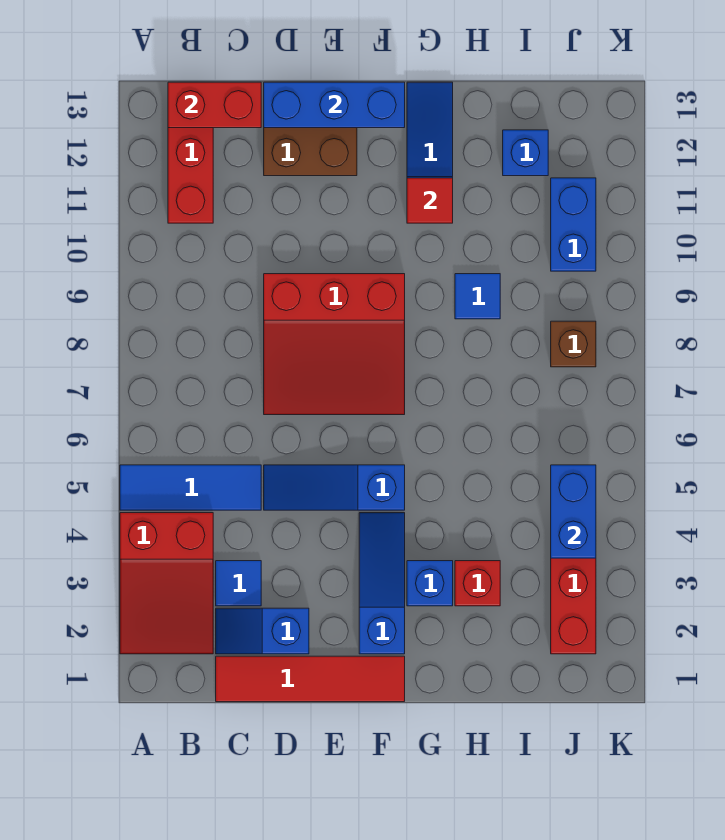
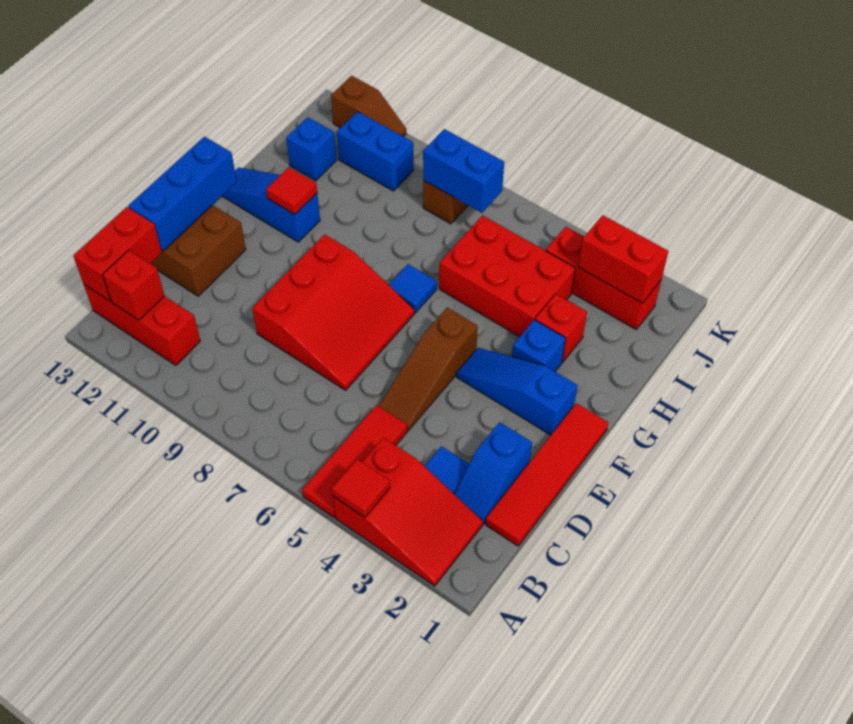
none -> red 1x1 tile [332,459,390,517]
blue 1x3 tile [120,465,261,510] -> red 1x3 tile [302,405,407,517]
none -> red 1x1 brick [102,250,164,320]
blue 1x3 slope [264,465,405,510] -> brown 1x3 slope [379,308,478,430]
none -> red 2x3 brick [439,216,575,337]
blue 1x1 tile [455,274,500,319] -> blue 1x1 tile moved to [389,264,437,313]
none -> red 1x2 brick [578,215,668,303]
blue 1x2 brick [551,465,596,558] -> blue 1x2 brick moved to [423,129,504,213]
none -> brown 1x2 slope [331,76,406,137]

